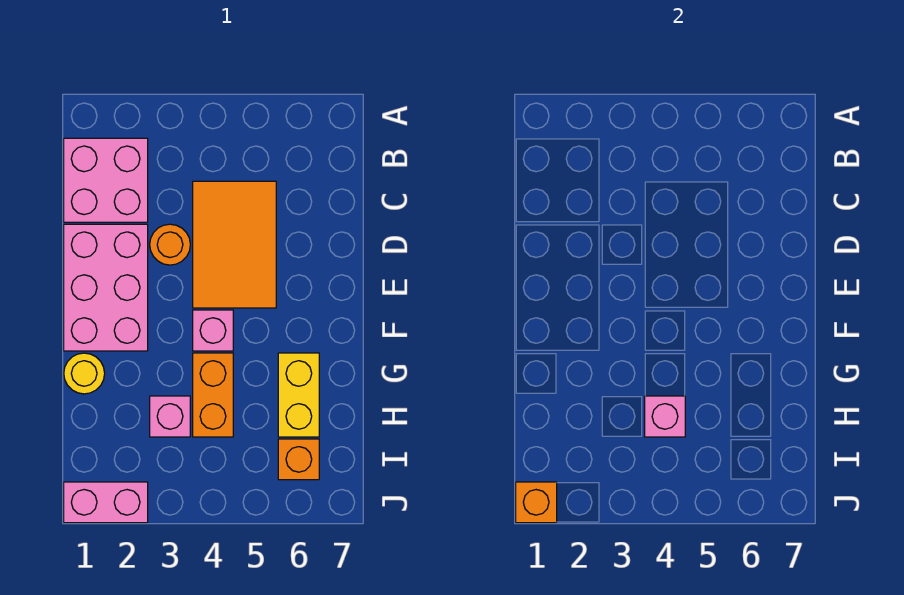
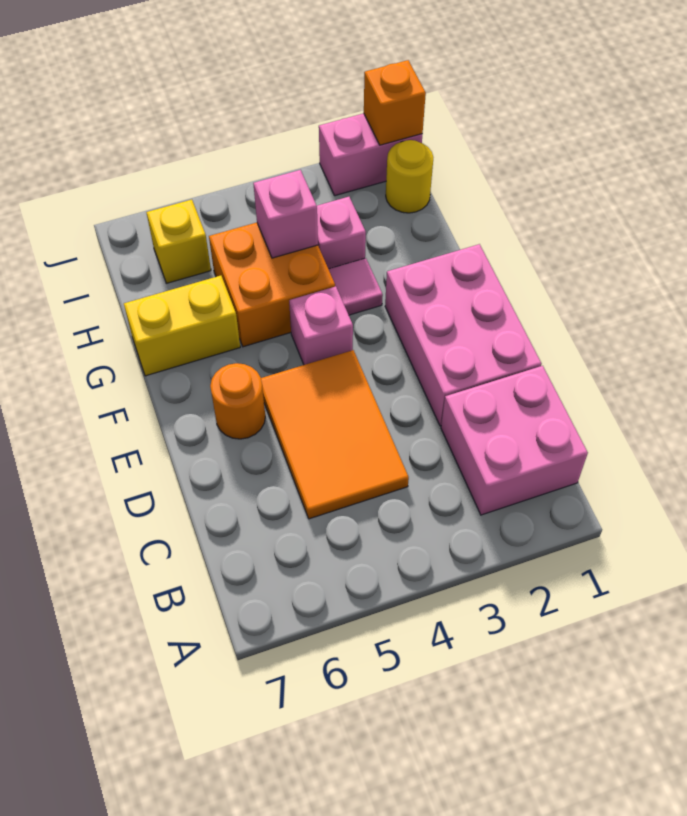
orange 1x1 round brick [150,224,190,265] -> orange 1x1 round brick moved to [210,363,265,439]
yellow 1x1 round brick [64,353,105,394] -> yellow 1x1 round brick moved to [386,140,433,213]
none -> pink 1x1 tile [329,258,383,315]
orange 1x2 brick [193,353,233,437] -> orange 2x2 brick [209,223,335,347]
yellow 1x2 brick [278,353,319,437] -> yellow 1x2 brick turned to [124,276,240,376]
orange 1x1 brick [278,439,319,480] -> yellow 1x1 brick [146,200,211,283]

